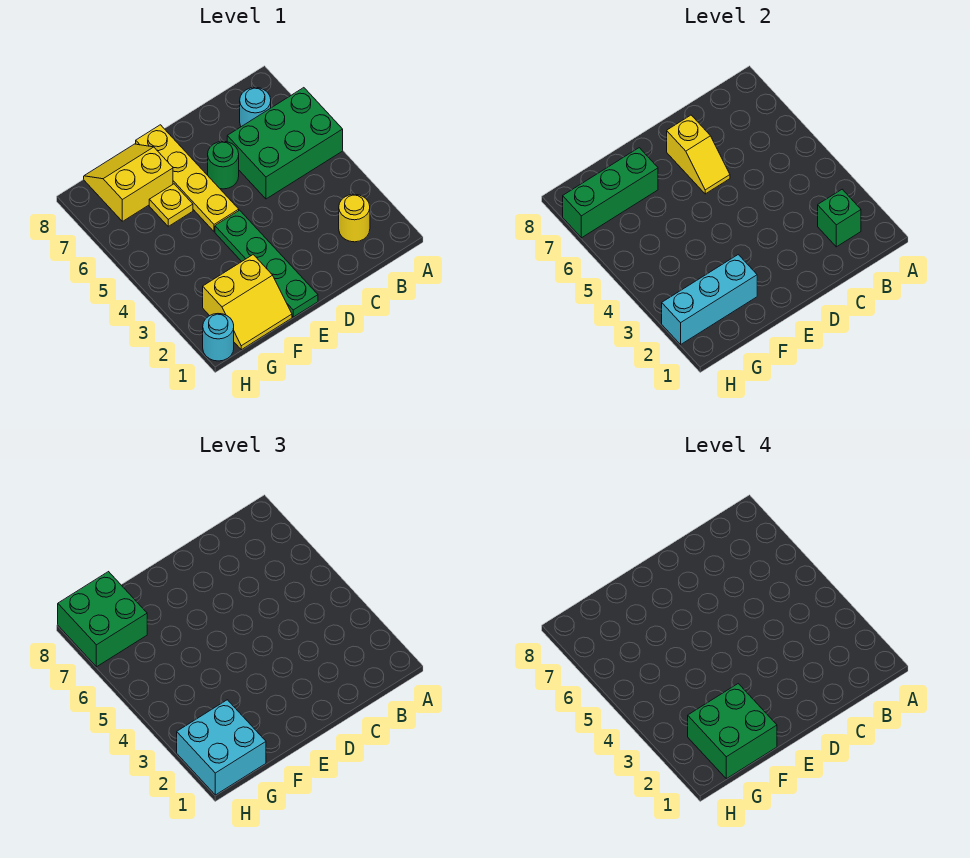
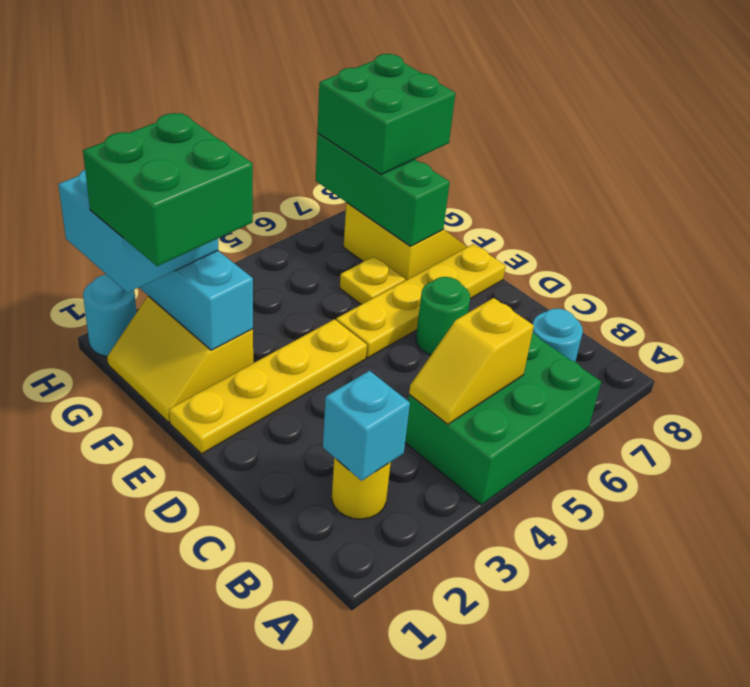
green 2x3 brick [227,88,343,199] -> green 2x3 brick turned to [405,333,601,505]
green 1x1 brick [818,189,861,247] -> cyan 1x1 brick [323,371,410,481]
yellow 1x2 slope [667,115,730,194] -> yellow 1x2 slope moved to [409,298,534,424]
green 1x4 plate [215,210,318,317] -> yellow 1x4 plate [169,319,367,454]

